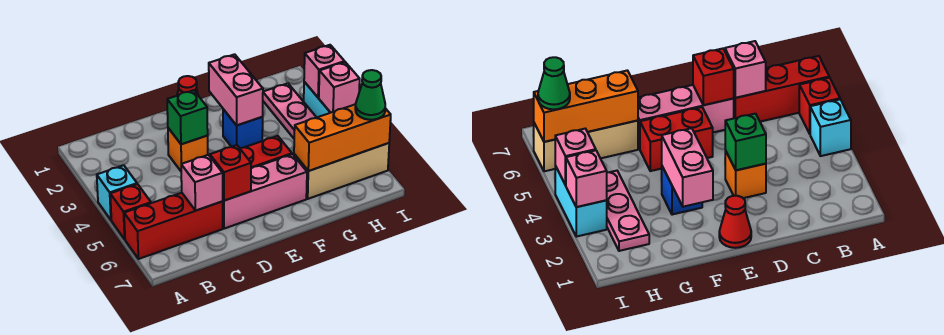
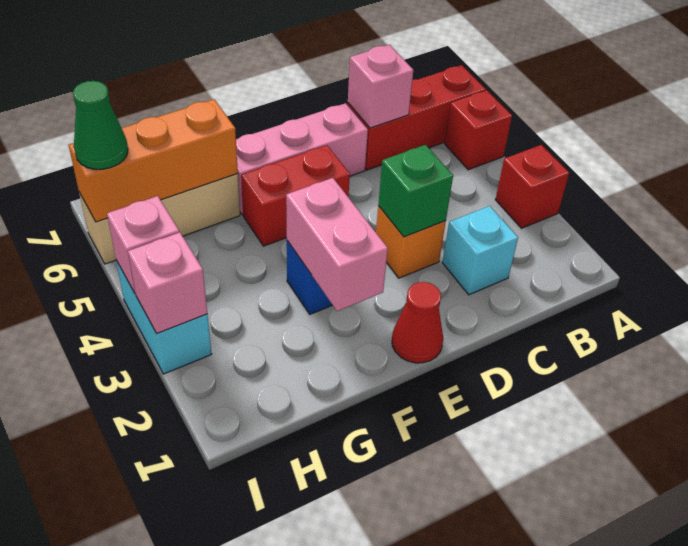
cyan 1x1 brick [97,165,137,220] -> cyan 1x1 brick moved to [442,206,518,295]
red 1x1 brick [210,145,251,201] -> red 1x1 brick moved to [495,145,569,228]
pink 1x3 plate [263,83,317,138] -> none

